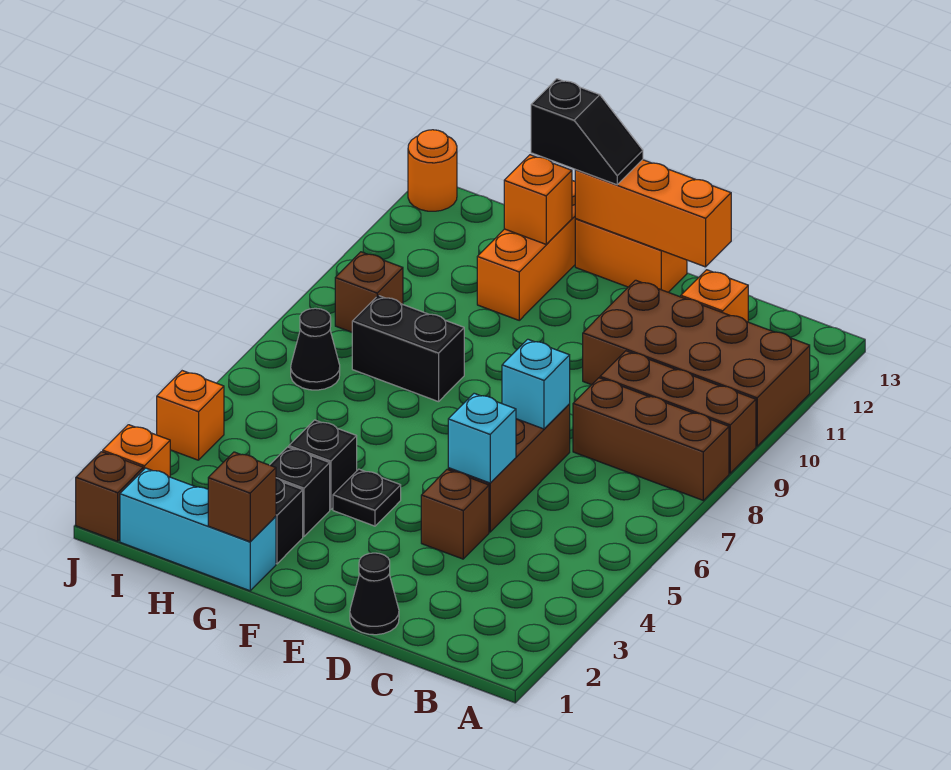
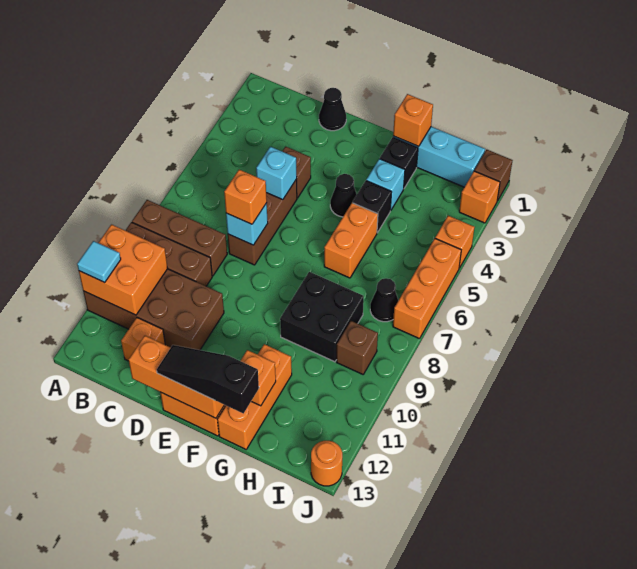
none -> orange 2x2 brick [79,225,168,315]
none -> cyan 1x1 tile [77,241,121,282]
none -> orange 1x1 brick [224,170,267,224]
black 1x1 plate [333,469,401,526] -> black 1x1 cone [330,174,357,217]
black 1x2 slope [531,79,643,185] -> black 1x3 slope [157,345,259,413]
brown 1x1 brick [208,452,276,542] -> orange 1x1 brick [393,94,433,146]
black 1x1 brick [270,447,330,537] -> cyan 1x1 brick [366,159,405,211]
none -> orange 1x2 brick [324,203,378,278]
black 1x2 brick [352,295,464,402] -> black 2x2 brick [280,272,364,362]
none -> orange 1x3 brick [393,239,461,339]

